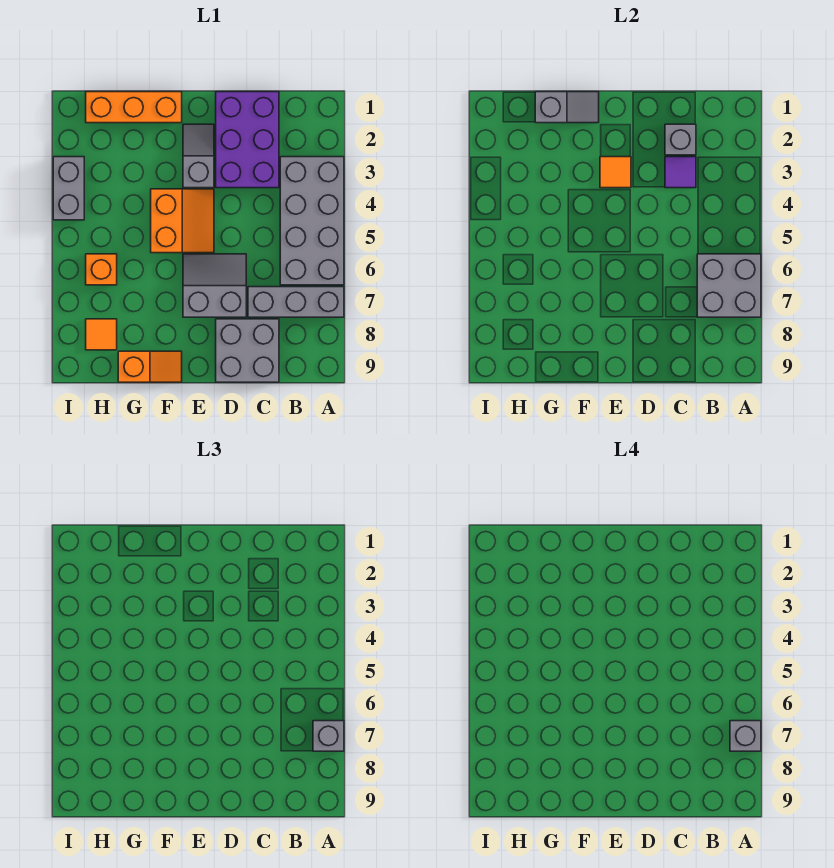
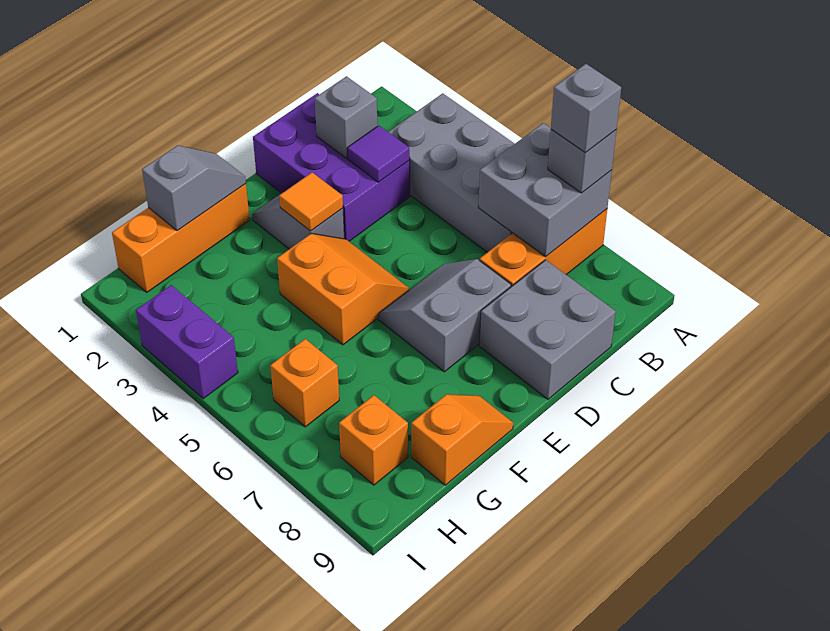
grey 1x3 brick [248,287,344,317] -> orange 1x3 brick [480,209,607,287]
orange 1x1 tile [86,319,117,350] -> orange 1x1 brick [339,395,408,485]
grey 1x2 brick [53,157,84,220] -> purple 1x2 brick [136,285,238,399]

